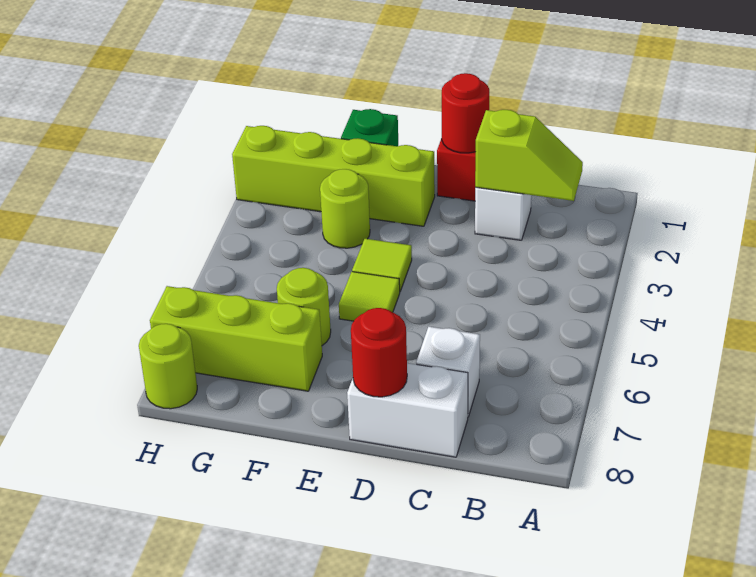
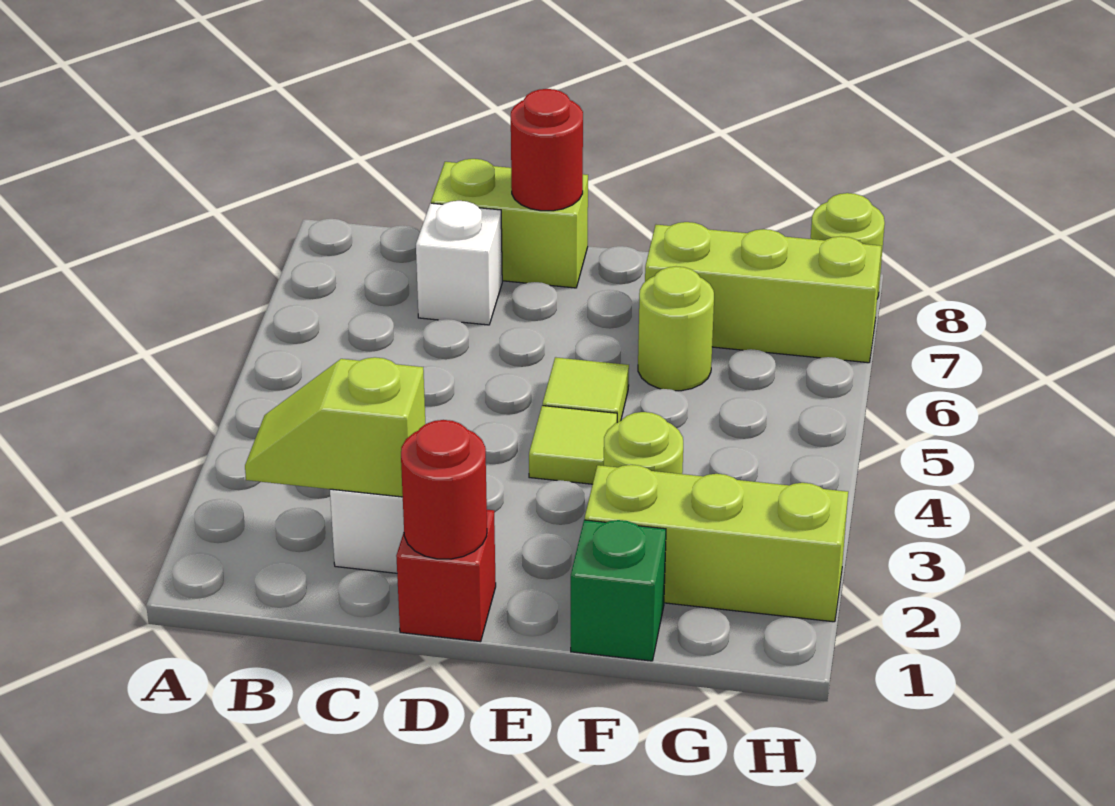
white 1x2 brick [347,363,468,457] -> lime 1x2 brick [431,159,588,288]
lime 1x4 brick [232,126,435,226] -> lime 1x3 brick [585,465,848,622]

